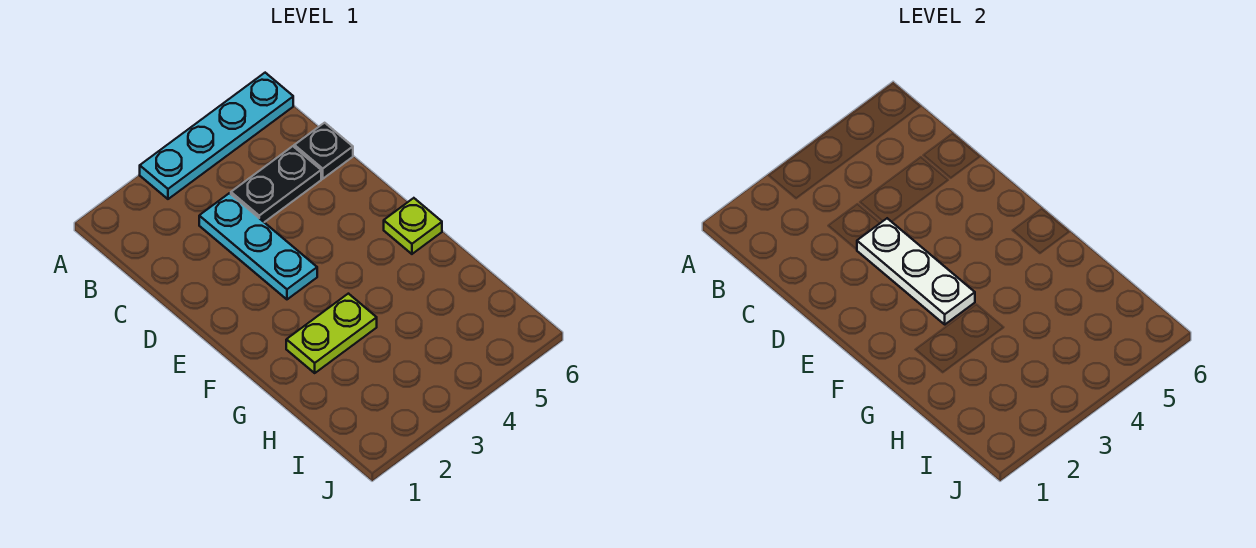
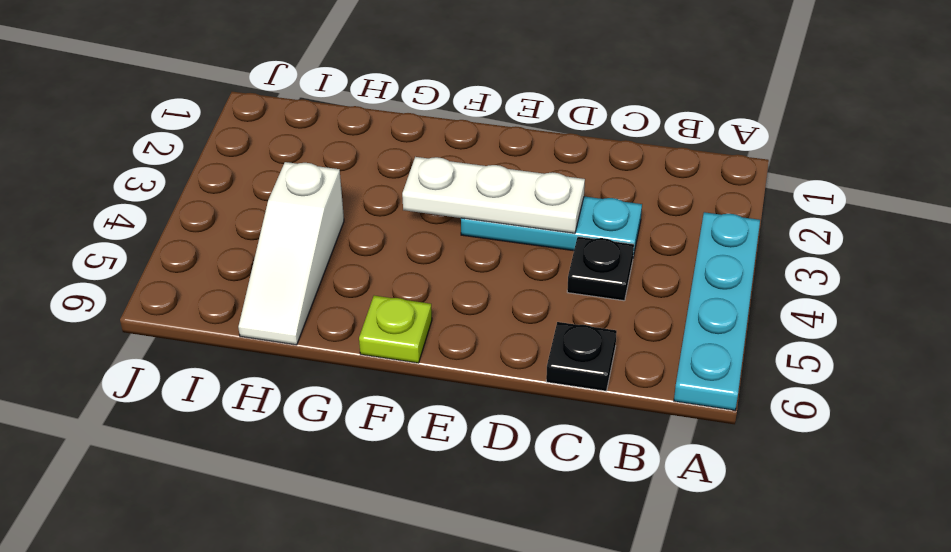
black 1x2 plate [231,146,321,222] -> black 1x1 plate [567,237,634,301]
lime 1x2 plate [286,294,377,373] -> none
none -> white 1x3 slope [238,162,344,345]

